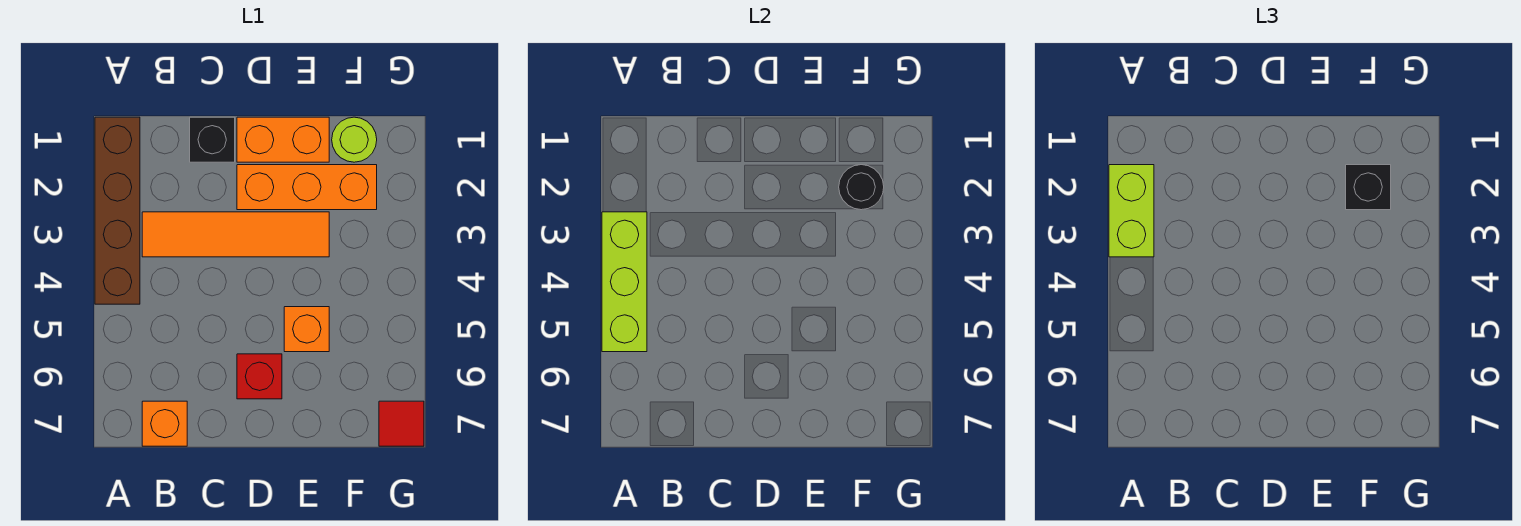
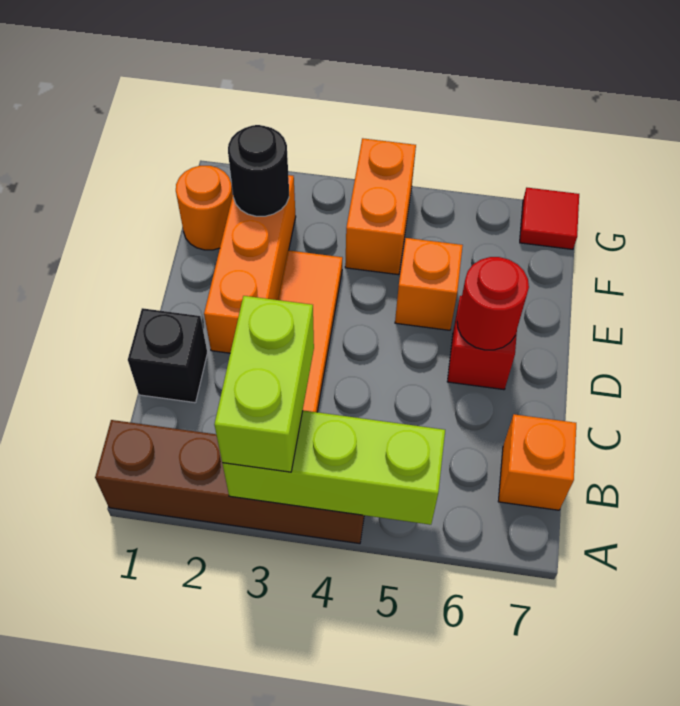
lime 1x2 brick [1109,165,1154,257] -> lime 1x2 brick turned to [214,296,314,472]
orange 1x2 brick [237,117,329,162] -> orange 1x2 brick moved to [345,138,416,275]
none -> red 1x1 round brick [457,257,529,350]
lime 1x1 round brick [332,117,377,162] -> orange 1x1 round brick [176,166,233,250]
black 1x1 brick [1346,165,1391,210] -> none

